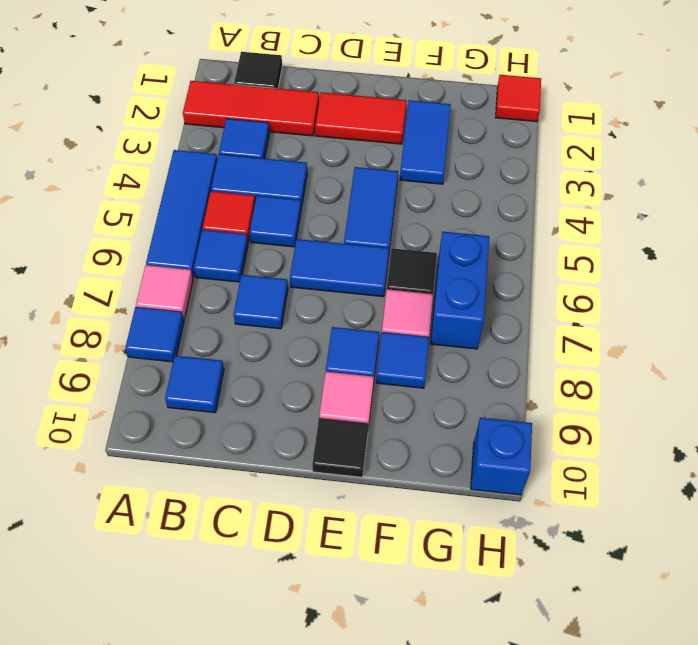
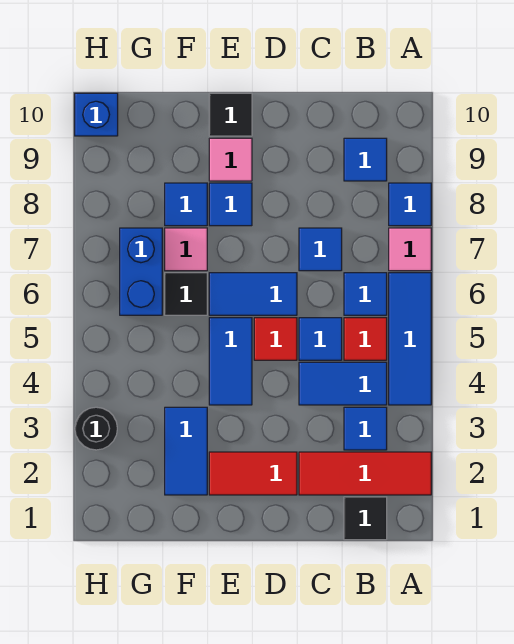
red 1x1 tile [495,75,541,122] -> red 1x1 tile moved to [254,318,297,360]
none -> black 1x1 round brick [75,407,117,450]

